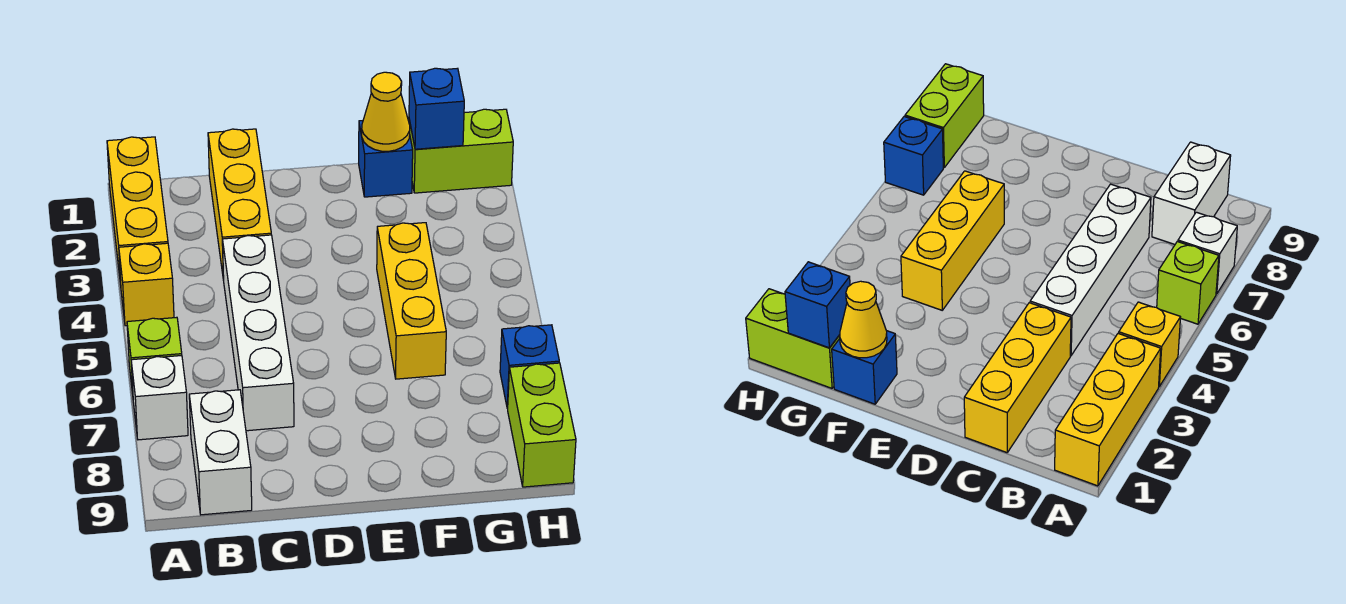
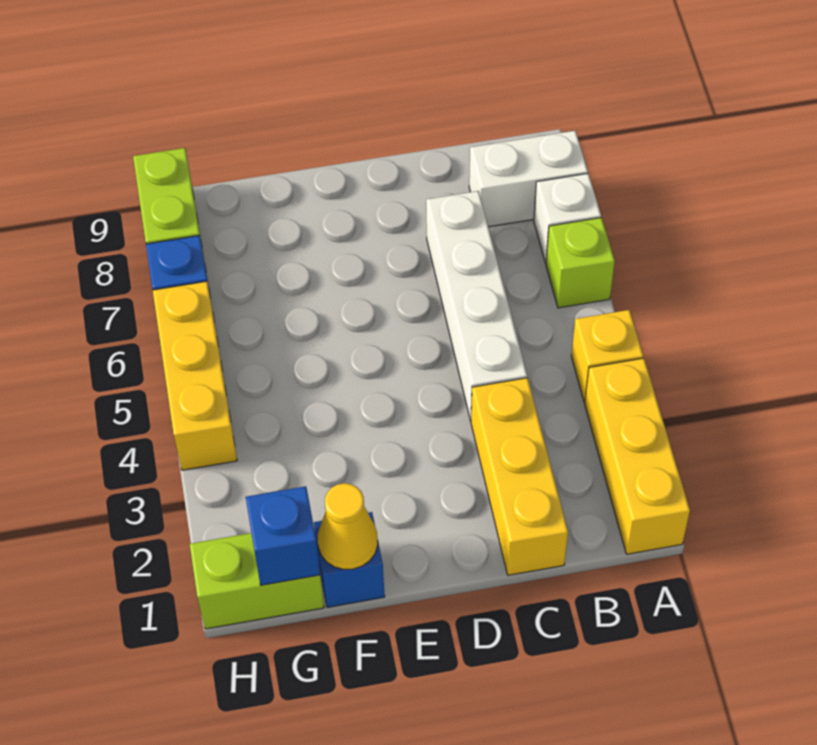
white 1x2 brick [189,390,252,515] -> white 1x2 brick turned to [469,131,588,227]
yellow 1x3 brick [377,223,446,379] -> yellow 1x3 brick moved to [153,281,237,470]

